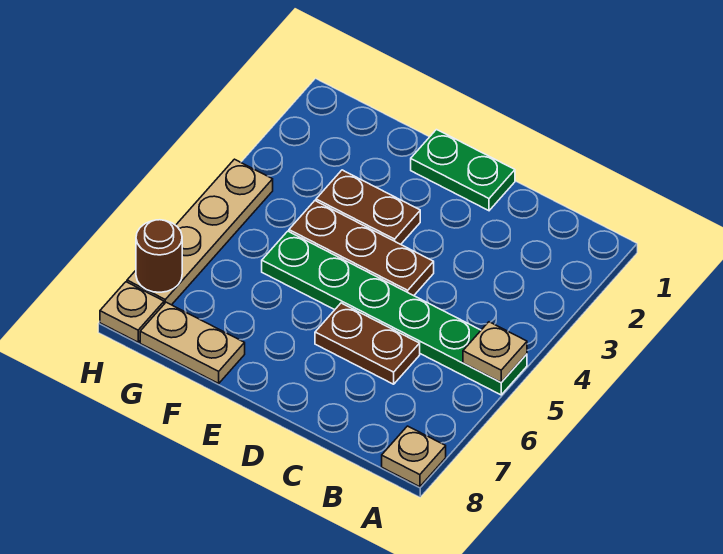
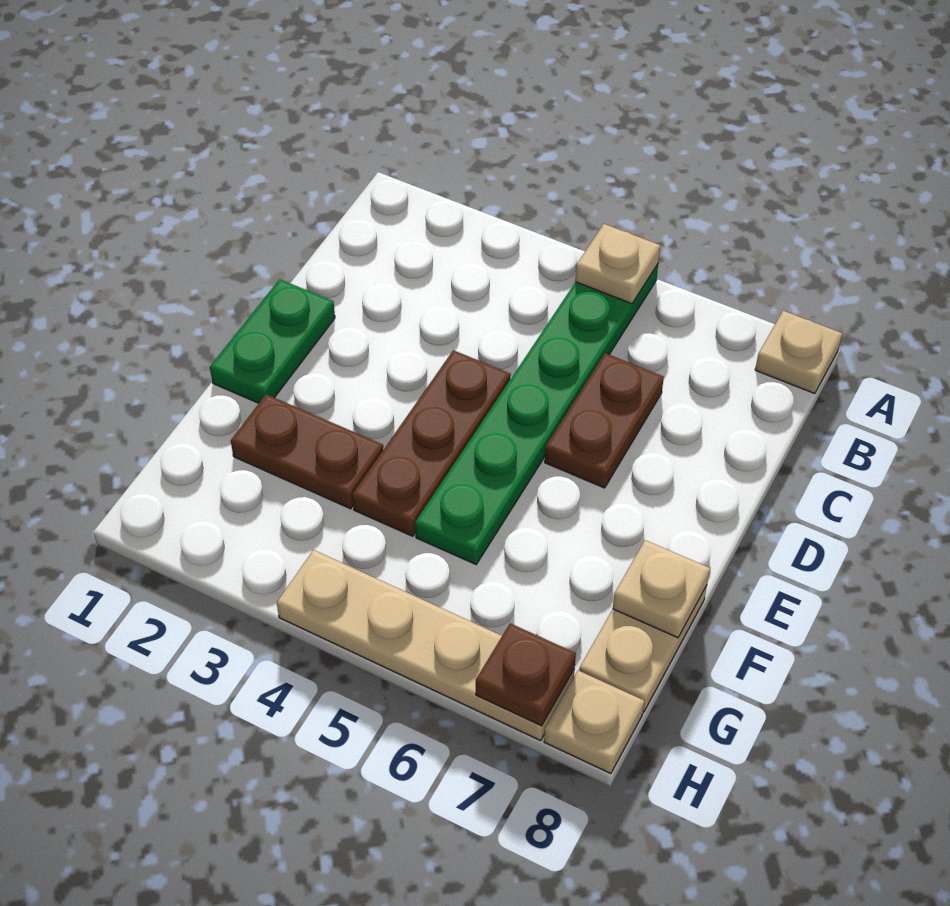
brown 1x2 plate [316,170,420,244] -> brown 1x2 plate turned to [231,394,384,509]
none -> tan 1x1 plate [613,540,710,638]
brown 1x1 round brick [136,220,182,292] -> brown 1x1 plate [476,623,576,726]

